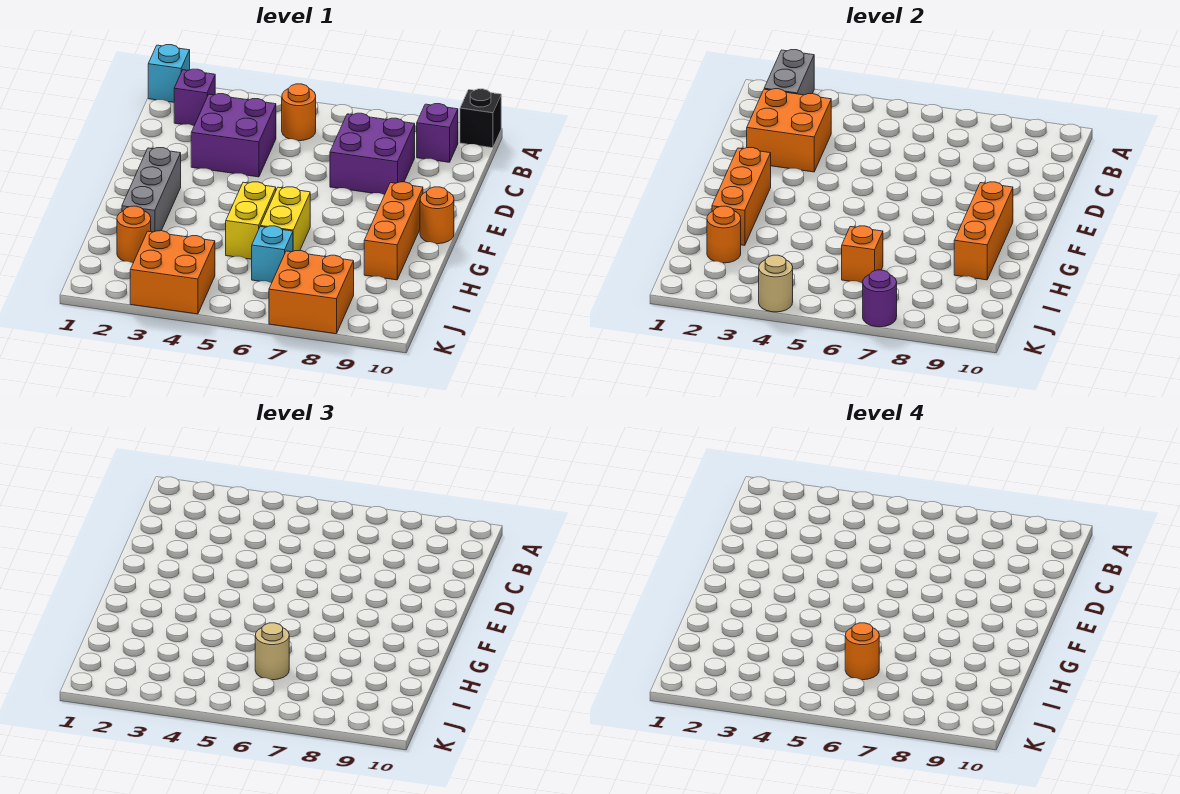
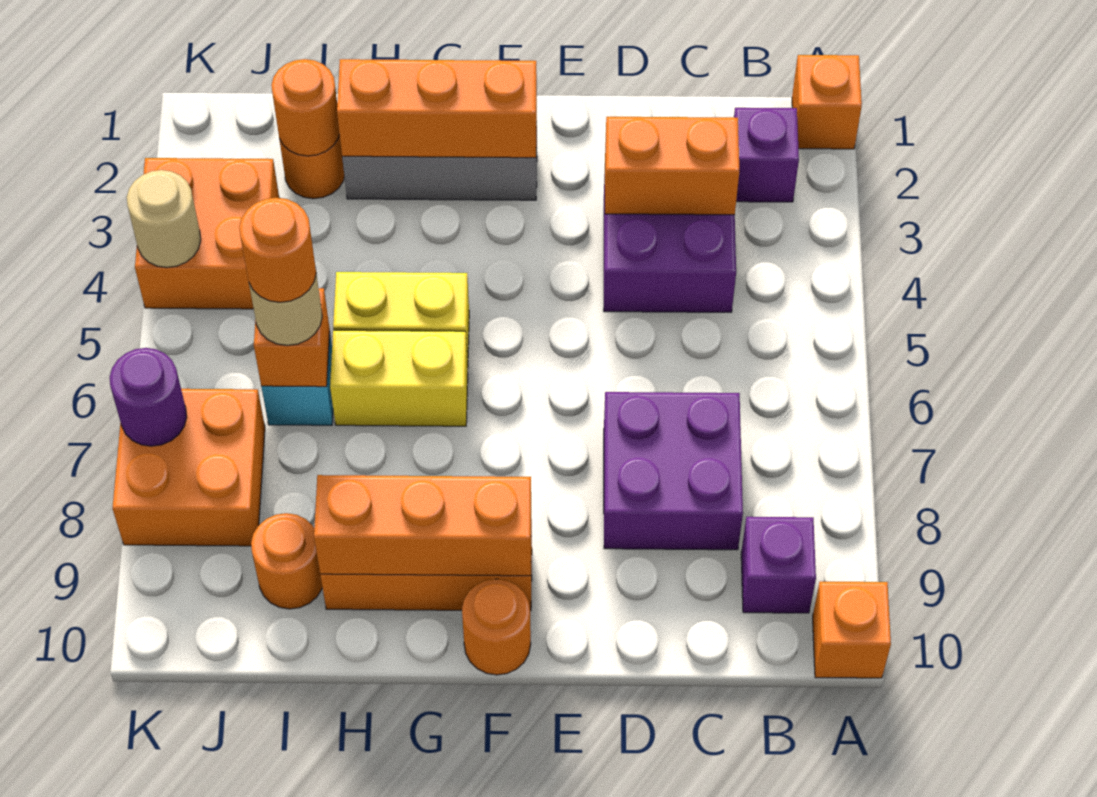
cyan 1x1 brick [148,45,190,102] -> orange 1x1 brick [792,55,862,149]
grey 1x2 brick [764,50,814,95] -> none
black 1x1 brick [460,89,501,148] -> orange 1x1 brick [813,581,891,678]
orange 1x1 round brick [282,84,316,141] -> orange 1x1 round brick moved to [251,513,322,609]
orange 2x2 brick [747,89,831,172] -> orange 1x2 brick [605,117,739,215]

